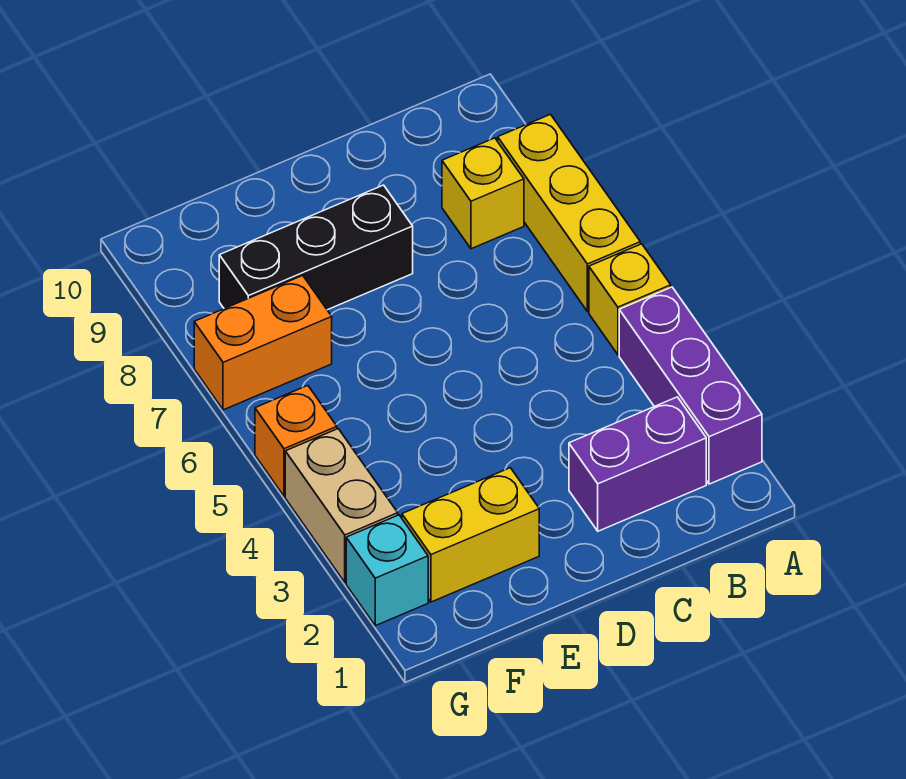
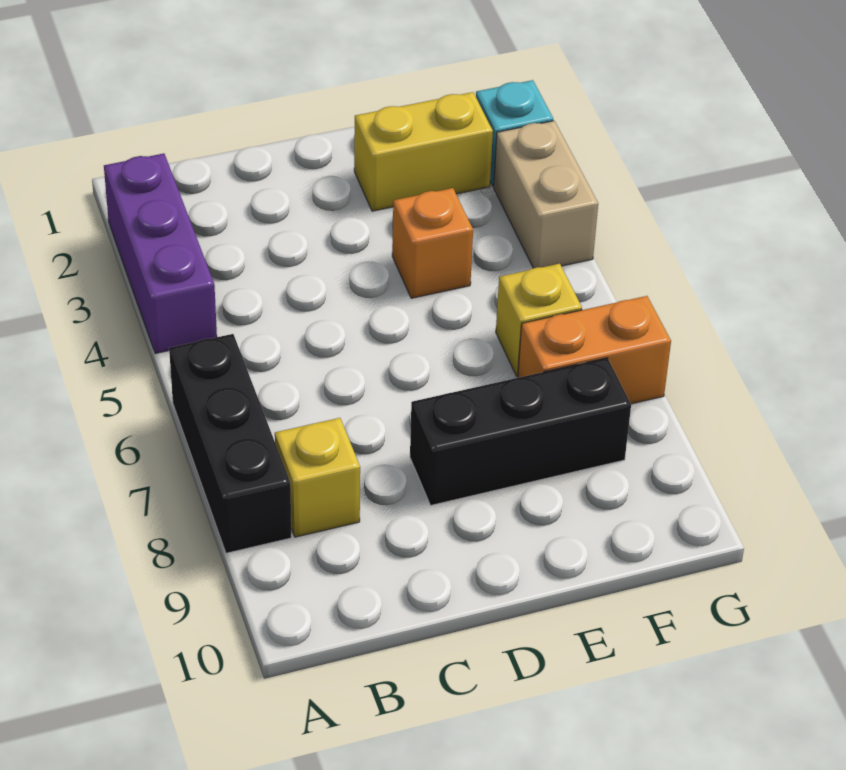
yellow 1x1 brick [589,244,671,355] -> yellow 1x1 brick moved to [496,264,582,377]
yellow 1x3 brick [498,114,640,312] -> black 1x3 brick [169,334,291,553]
purple 1x2 brick [569,397,706,531] -> none
orange 1x1 brick [255,386,337,496] -> orange 1x1 brick moved to [392,188,473,298]

